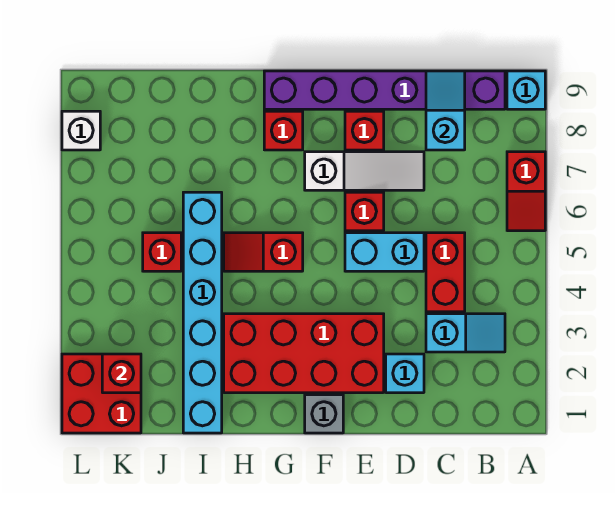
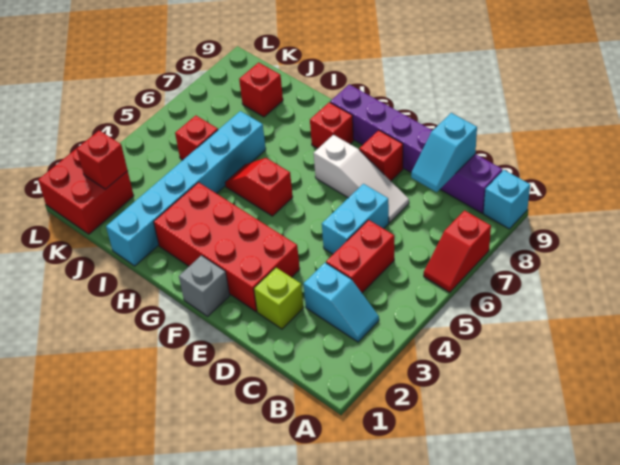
cyan 1x2 slope [426,71,465,150] -> cyan 1x2 slope turned to [411,113,477,192]
cyan 1x1 brick [386,354,424,393] -> lime 1x1 brick [254,268,303,329]
cyan 1x2 brick [345,233,424,271] -> cyan 1x2 brick turned to [322,184,389,254]
red 1x1 brick [345,192,384,231] -> red 1x1 brick moved to [239,62,283,117]
white 1x1 brick [62,111,100,150] -> none

